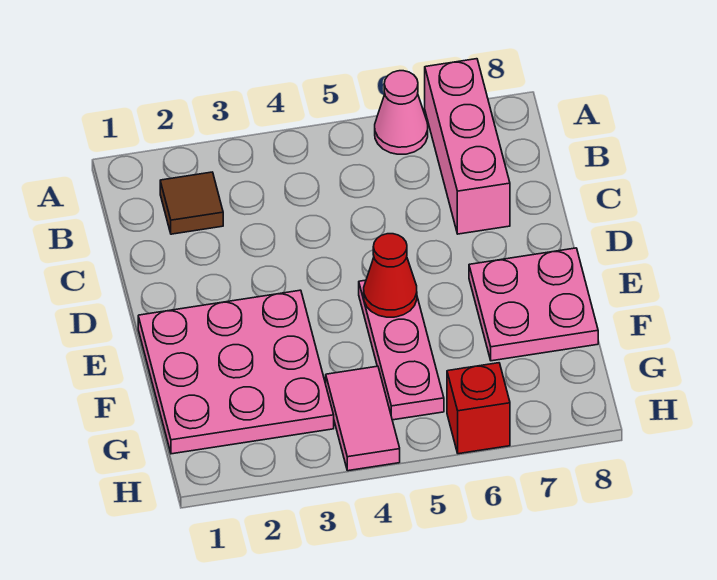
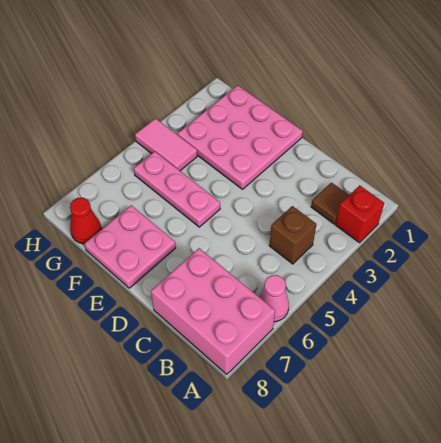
pink 1x3 brick [425,59,510,234] -> pink 2x3 brick [151,248,275,374]
none -> brown 1x1 brick [269,206,317,264]
red 1x1 cone [364,234,417,317] -> red 1x1 cone moved to [70,198,102,244]
red 1x1 brick [447,363,510,454] -> red 1x1 brick moved to [336,185,384,243]

